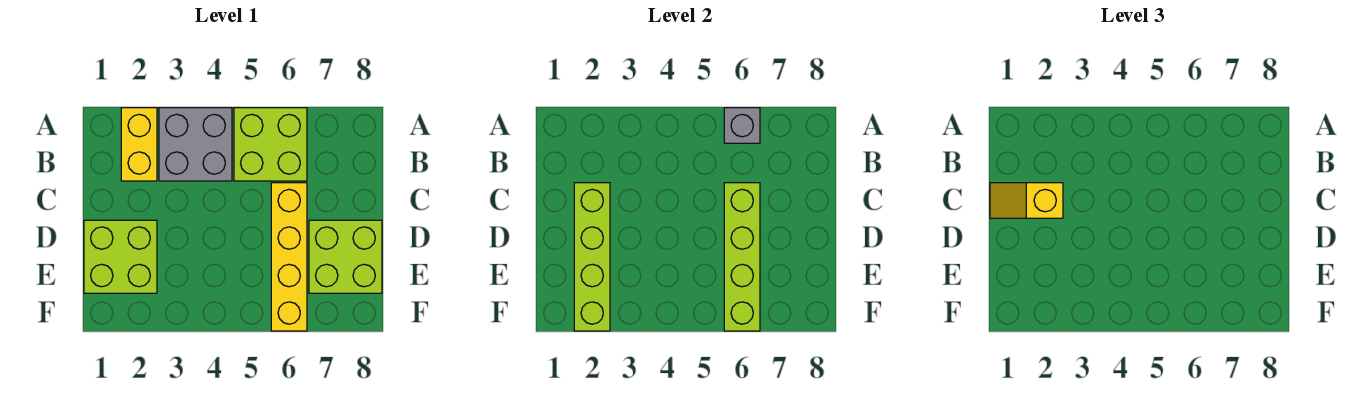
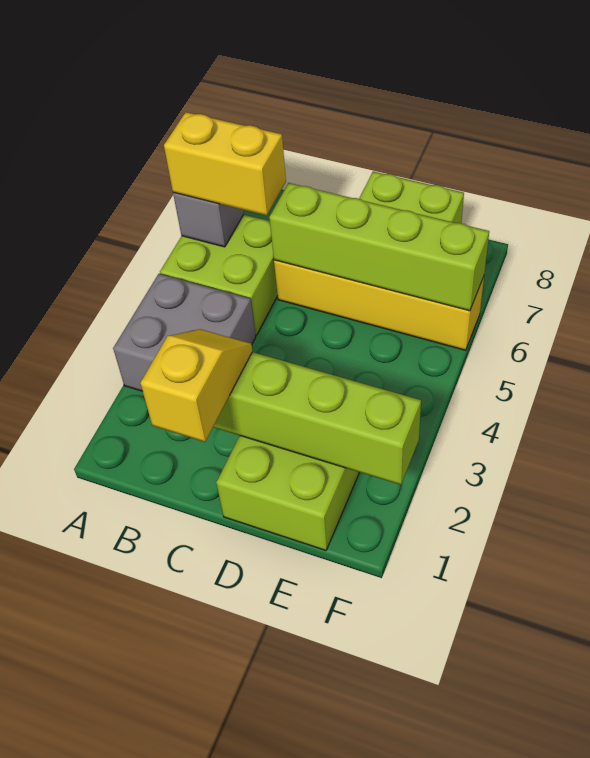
yellow 1x2 brick [121,108,157,181] -> yellow 1x2 brick moved to [164,112,286,216]
yellow 1x2 slope [990,183,1063,218] -> yellow 1x2 slope turned to [140,329,252,442]

